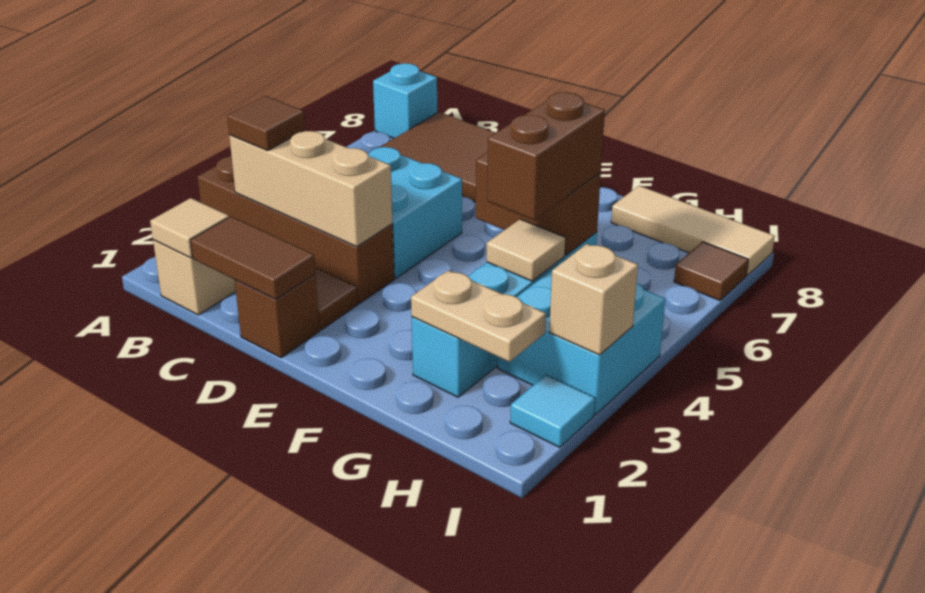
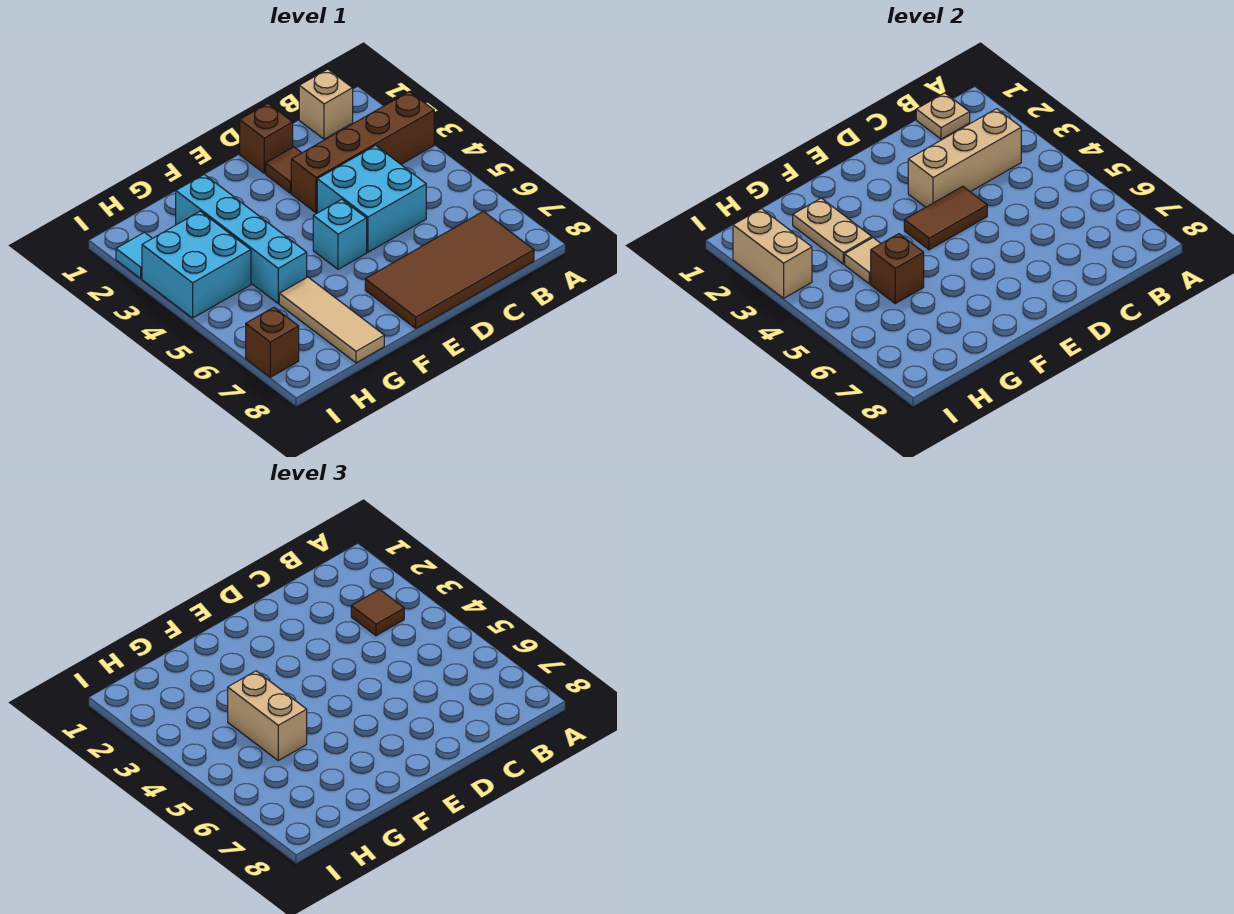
cyan 1x1 brick [373,63,437,138] -> cyan 1x1 brick moved to [313,199,367,269]
tan 1x1 tile [150,198,229,258] -> tan 1x1 plate [916,93,970,139]
brown 1x2 tile [190,217,315,299] -> brown 1x2 tile moved to [904,186,987,250]
brown 1x2 brick [476,152,601,255] -> brown 1x1 brick [871,234,924,303]
tan 1x2 plate [411,270,546,362] -> tan 1x2 plate turned to [793,198,872,264]
brown 1x2 brick [487,92,605,220] -> tan 1x2 brick [228,671,307,760]
tan 1x3 tile [611,186,775,276] -> tan 1x3 tile turned to [279,277,384,363]
tan 1x1 brick [549,244,638,355] -> tan 1x2 brick [733,208,812,298]
brown 1x1 tile [674,242,749,300] -> brown 1x1 brick [246,307,299,377]

